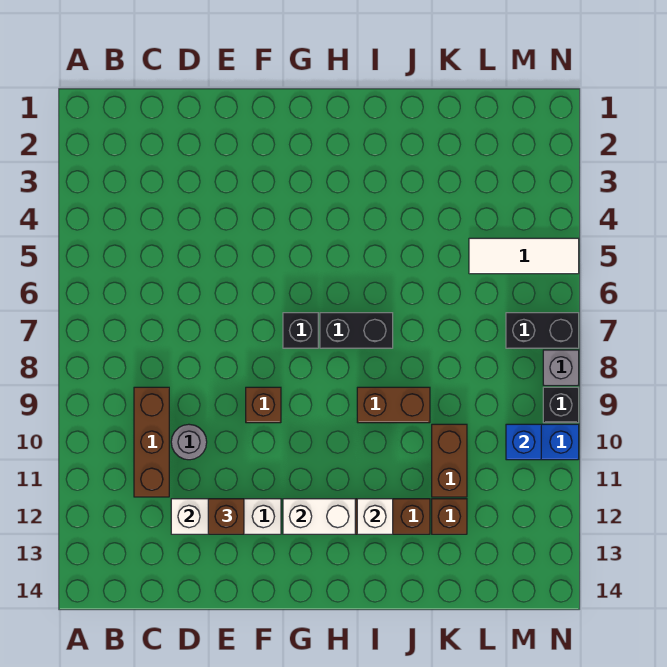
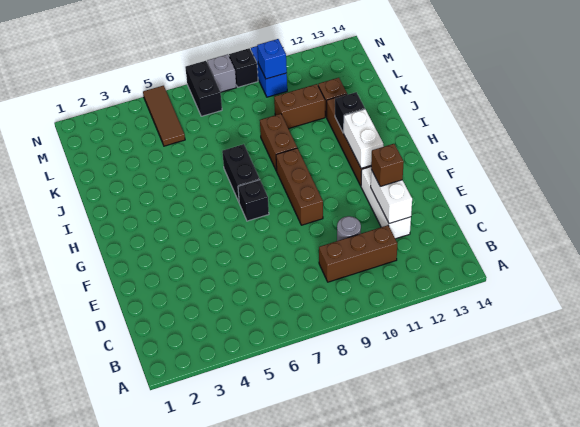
brown 1x1 brick [246,387,281,423] -> brown 1x3 brick [276,148,323,225]
white 1x1 brick [357,499,393,534] -> black 1x1 brick [335,92,365,133]
white 1x3 tile [469,238,579,274] -> brown 1x3 tile [143,86,185,146]

